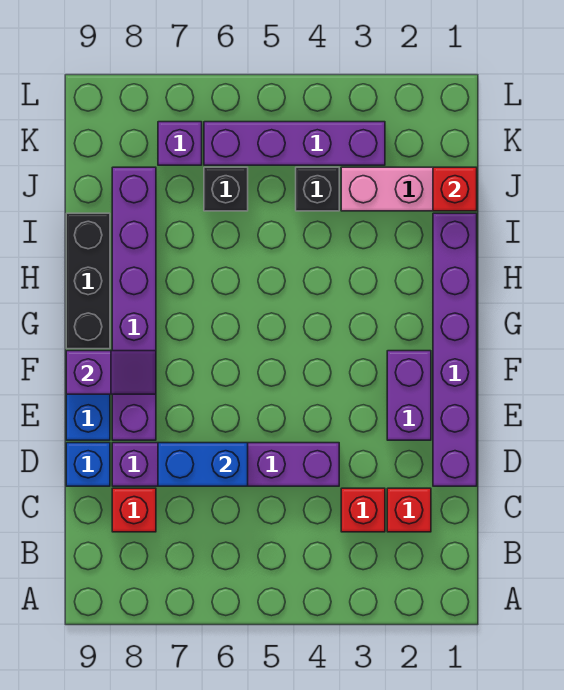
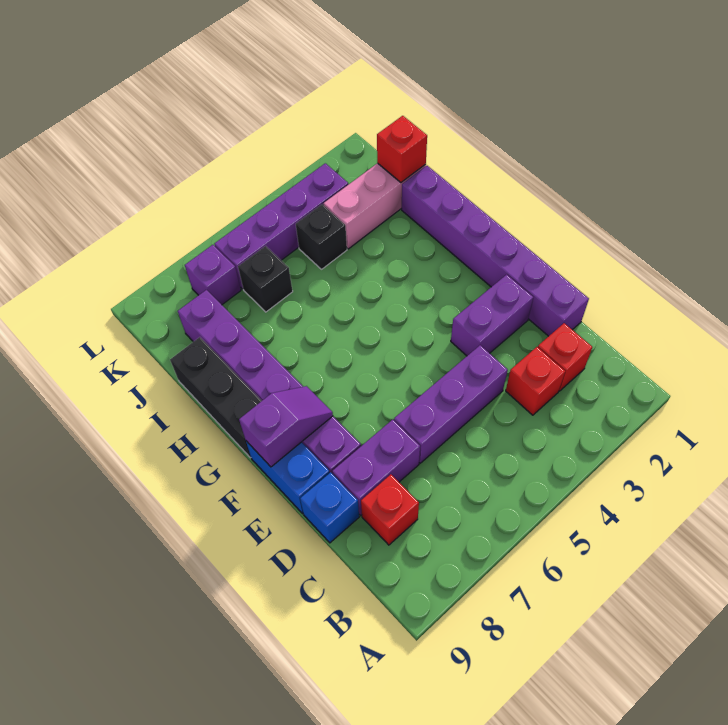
blue 1x2 brick [158,443,248,486] -> none
purple 1x2 brick [387,351,431,440] -> purple 1x2 brick turned to [451,275,533,356]

